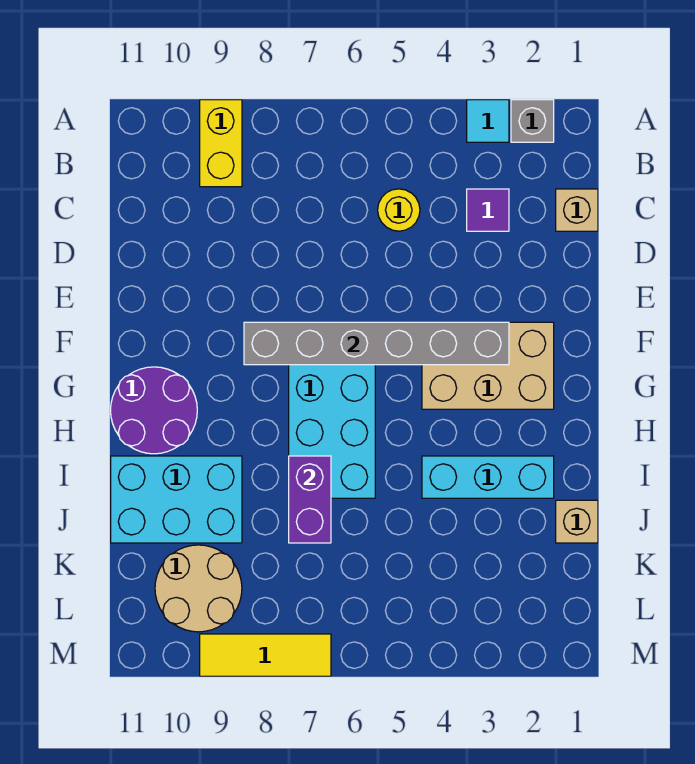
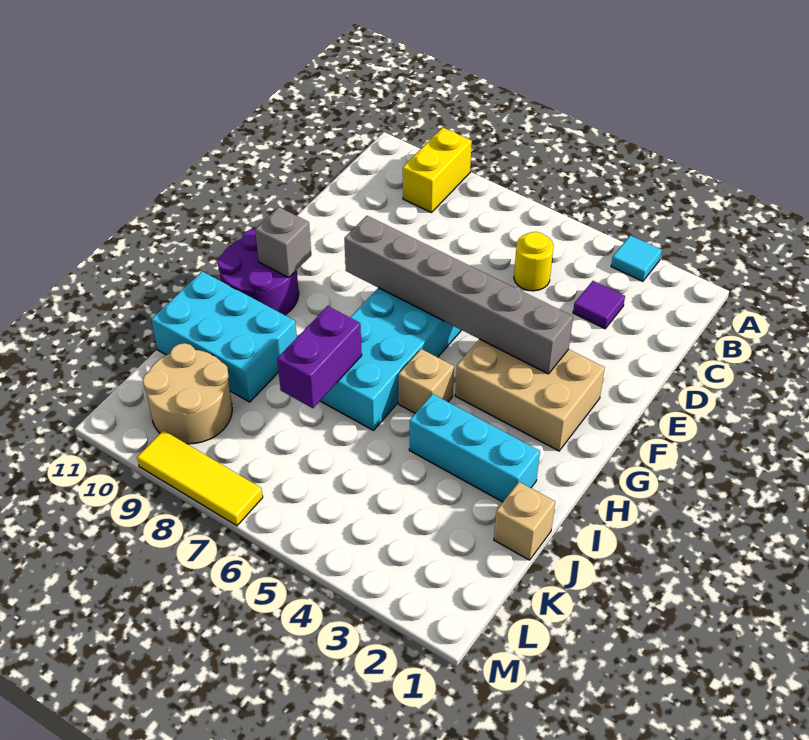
grey 1x1 brick [511,100,554,142] -> grey 1x1 brick moved to [255,207,311,278]
tan 1x1 brick [556,189,598,231] -> tan 1x1 brick moved to [399,349,454,413]

